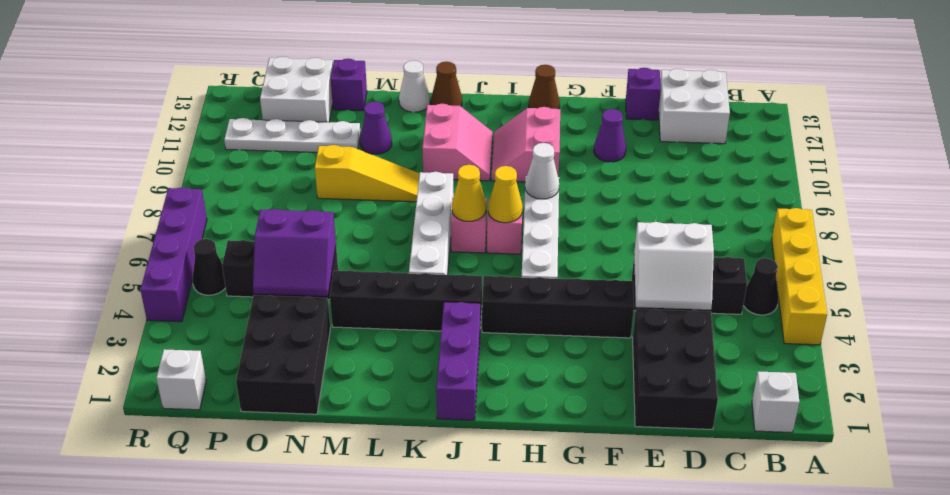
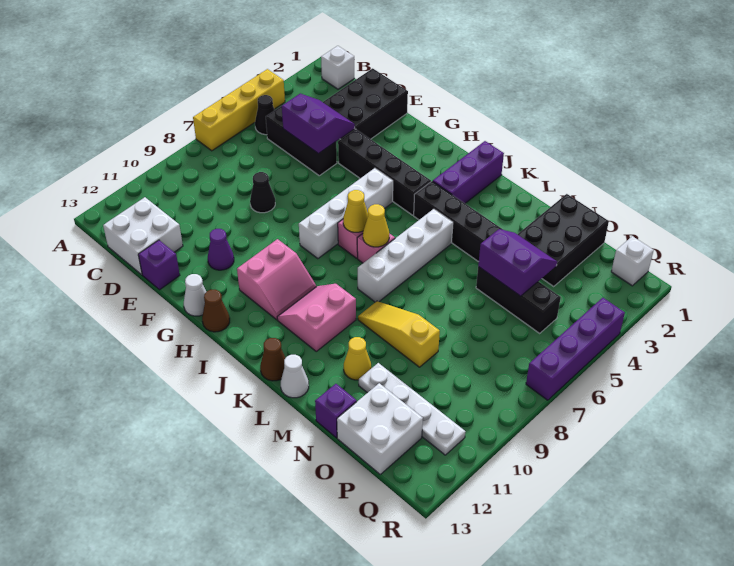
white 2x2 slope [634,222,714,310] -> purple 2x2 slope [282,94,355,154]
white 1x1 cone [525,143,559,199] -> white 1x1 cone moved to [184,274,206,316]
purple 1x1 cone [360,101,392,154] -> yellow 1x1 cone [344,337,371,380]
black 1x1 cone [193,239,226,295] -> black 1x1 cone moved to [250,172,275,213]

